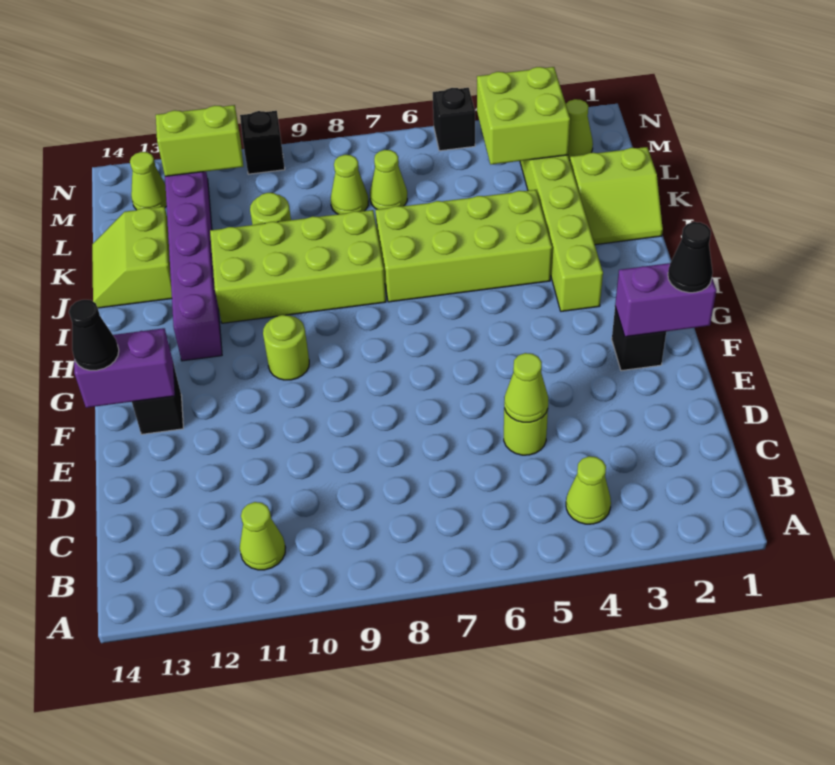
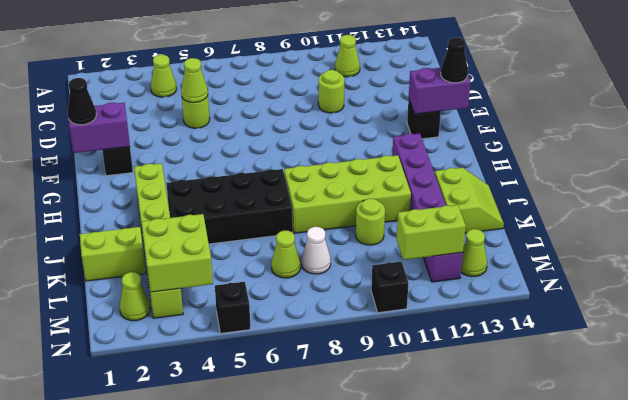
lime 1x1 round brick [263,315,309,380] -> lime 1x1 round brick moved to [318,70,344,113]
lime 2x4 brick [375,190,552,302] -> black 2x4 brick [166,169,293,244]
lime 1x1 cone [331,155,368,214] -> white 1x1 cone [302,227,331,274]

